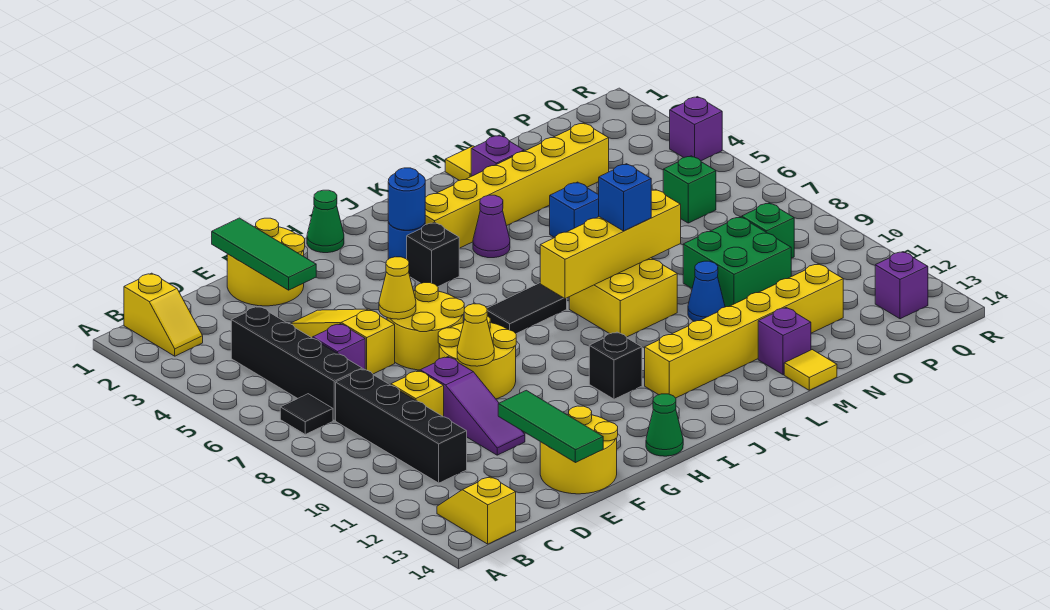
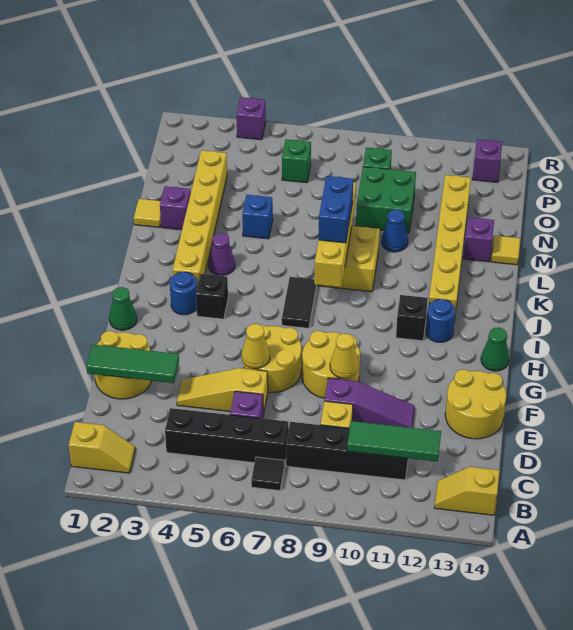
green 1x3 tile [498,390,603,463] -> green 1x3 tile moved to [347,421,441,462]
blue 1x1 round brick [388,168,425,230] -> blue 1x1 round brick moved to [426,299,455,342]
blue 1x1 brick [599,164,651,231] -> blue 1x2 brick [319,176,353,243]

